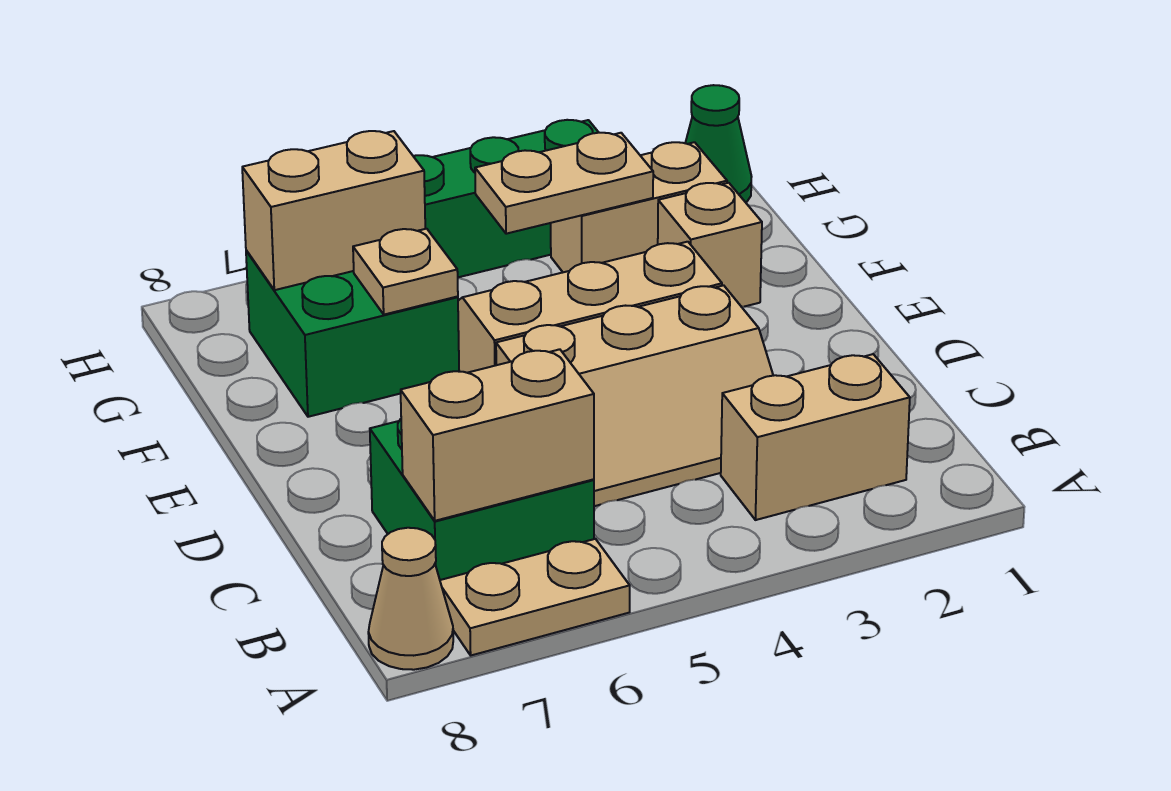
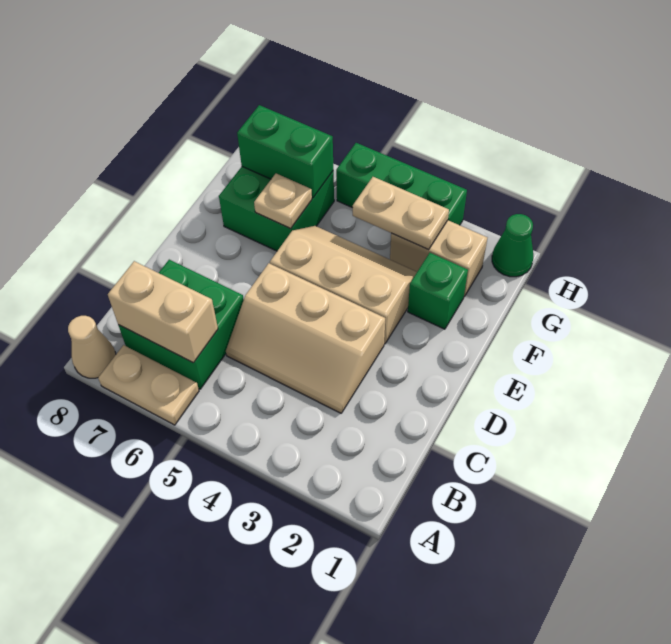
tan 1x2 brick [721,354,910,520] -> none
tan 1x1 brick [658,183,762,307] -> green 1x1 brick [408,253,468,329]
tan 1x2 brick [242,131,425,290] -> green 1x2 brick [237,105,333,198]

